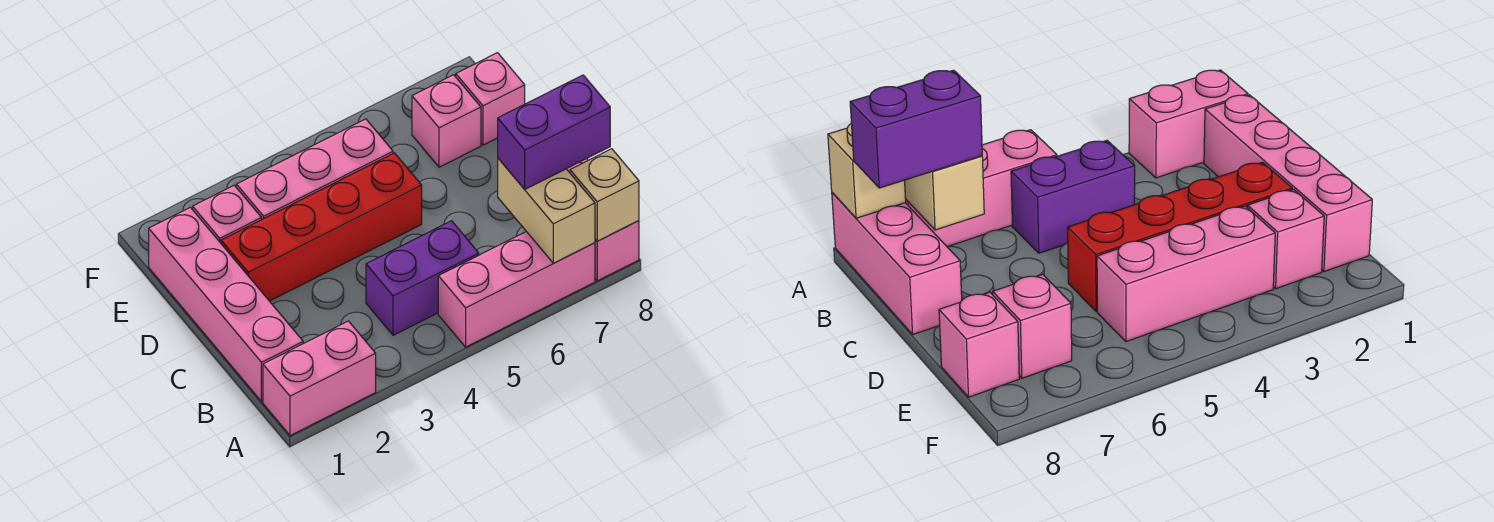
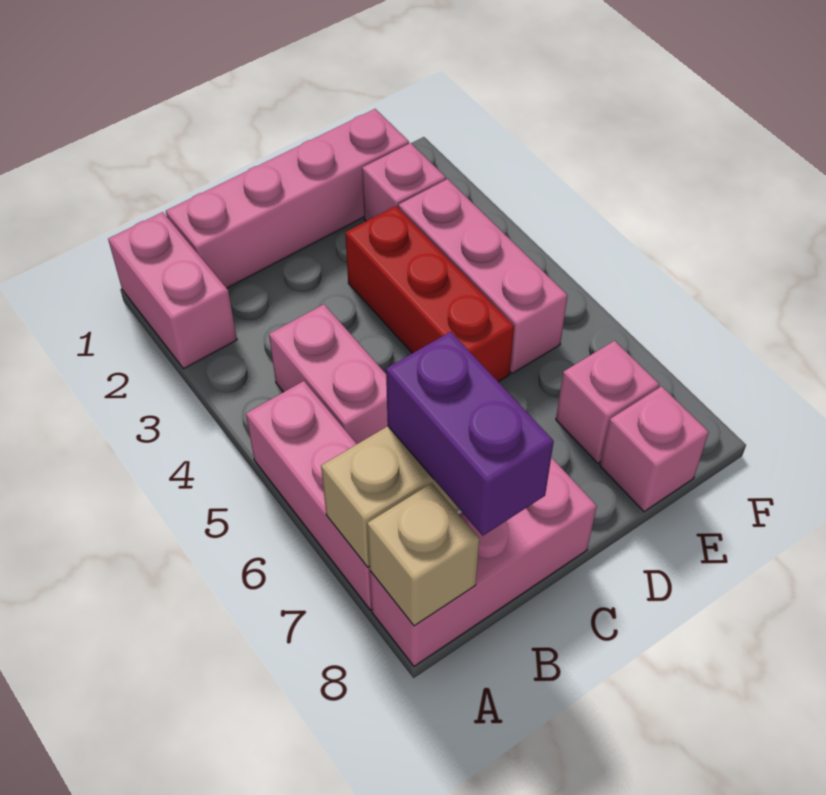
purple 1x2 brick [366,221,479,335] -> pink 1x2 brick [269,304,388,444]
red 1x4 brick [221,153,422,301] -> red 1x3 brick [345,206,514,382]

